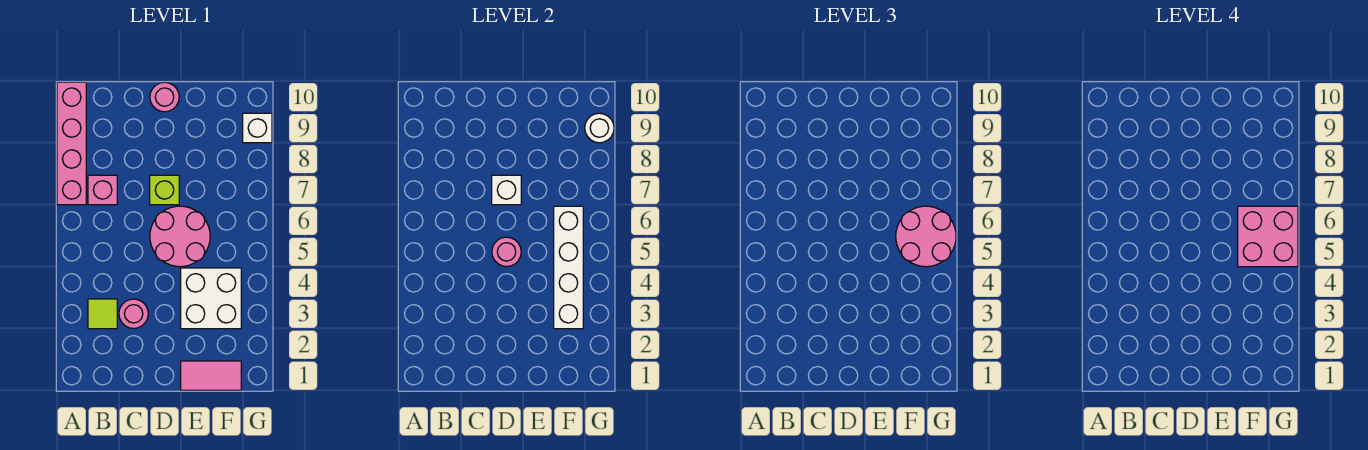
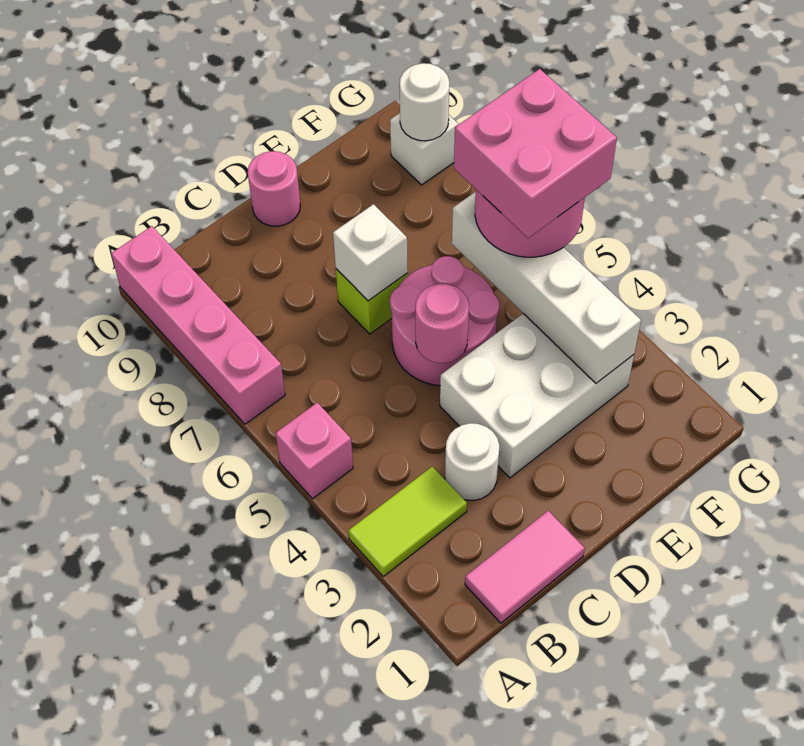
lime 1x1 tile [88,299,117,329] -> lime 1x2 tile [349,467,467,576]
pink 1x1 brick [88,175,117,205] -> pink 1x1 brick moved to [276,403,353,499]
pink 1x1 round brick [119,299,148,329] -> white 1x1 round brick [445,423,500,501]
pink 1x2 tile [181,361,241,390] -> pink 1x2 tile moved to [465,511,585,623]
white 2x2 brick [181,268,241,329] -> white 2x3 brick [440,314,634,478]

